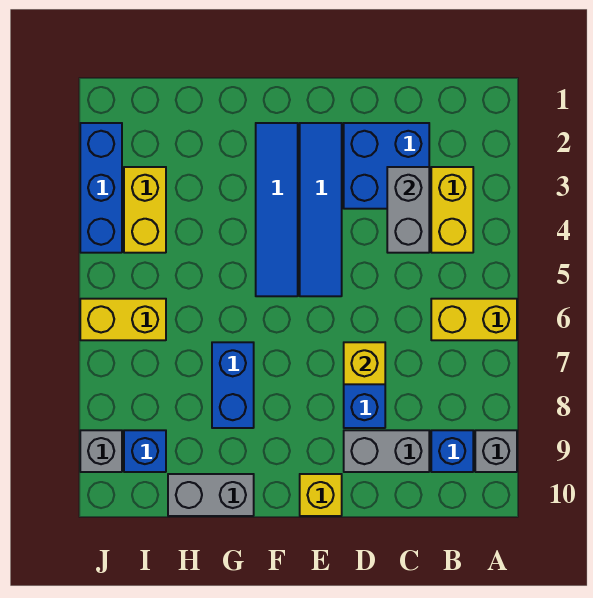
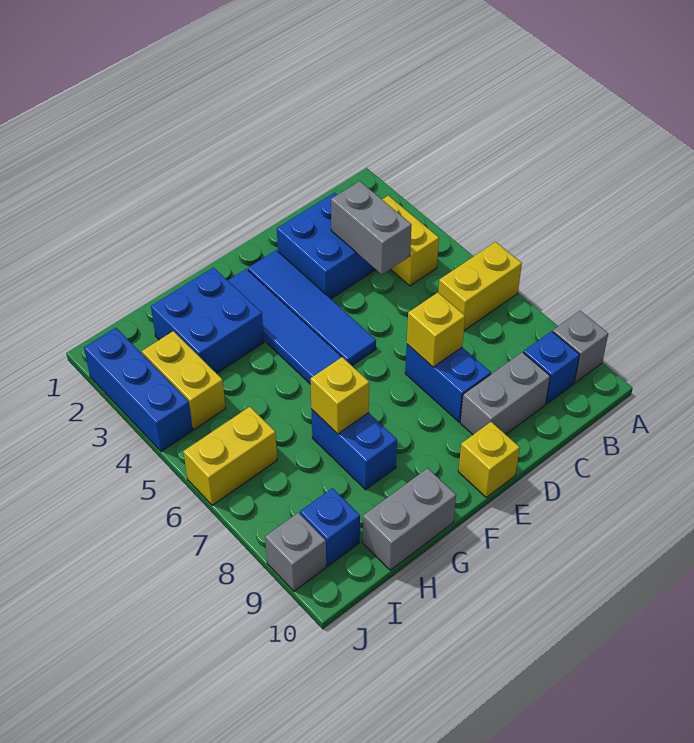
none -> blue 2x2 brick [151,267,264,373]
none -> yellow 1x1 brick [311,357,369,434]

